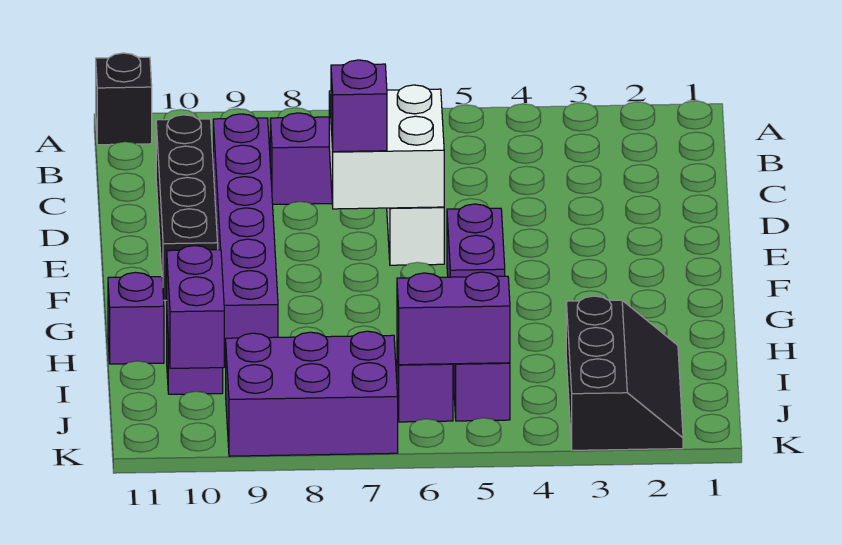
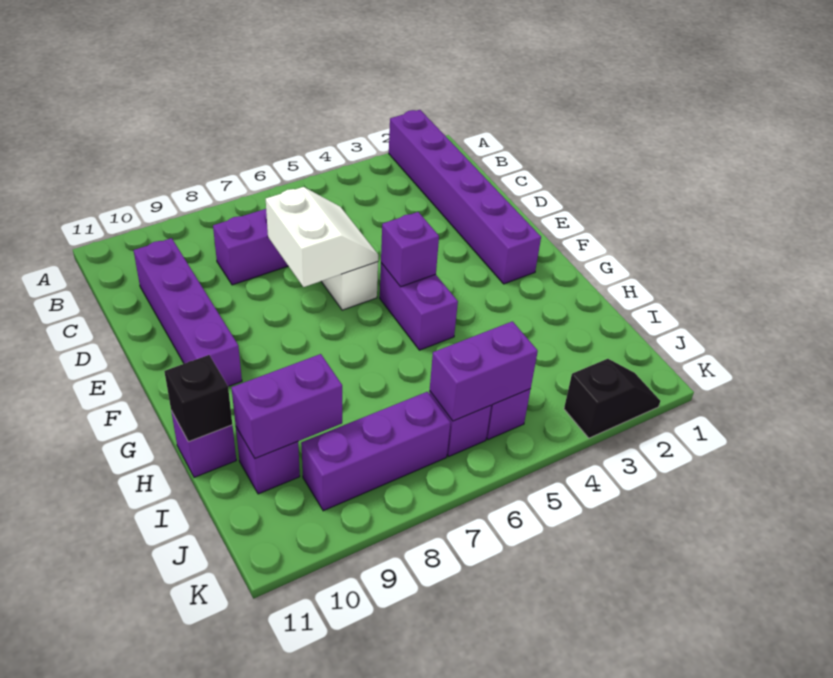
black 1x1 brick [96,53,152,145] -> black 1x1 brick moved to [164,355,232,442]
purple 1x6 brick [213,114,278,362] -> purple 1x6 brick moved to [389,110,541,284]
black 1x4 brick [156,115,218,300] -> purple 1x4 brick [134,238,242,386]
white 2x2 brick [329,85,444,209] -> white 2x2 slope [266,187,378,287]
purple 1x1 brick [331,60,387,152] -> purple 1x1 brick moved to [381,212,439,287]
black 2x3 slope [566,296,683,450] -> black 1x2 slope [564,359,660,438]
purple 1x2 brick [167,246,224,368] -> purple 1x2 brick turned to [231,354,342,458]
purple 2x3 brick [226,331,398,456] -> purple 1x3 brick [301,392,450,511]

